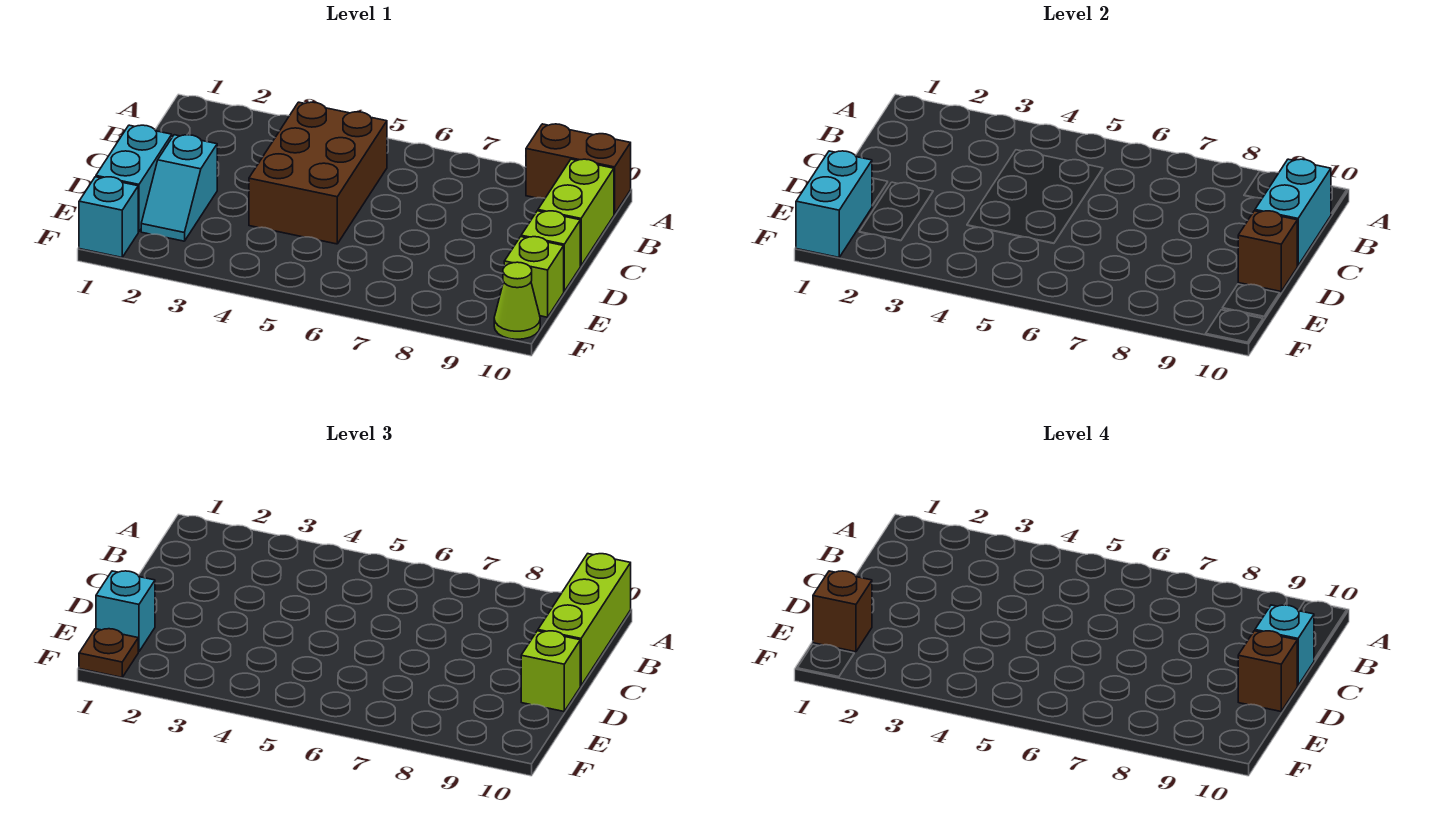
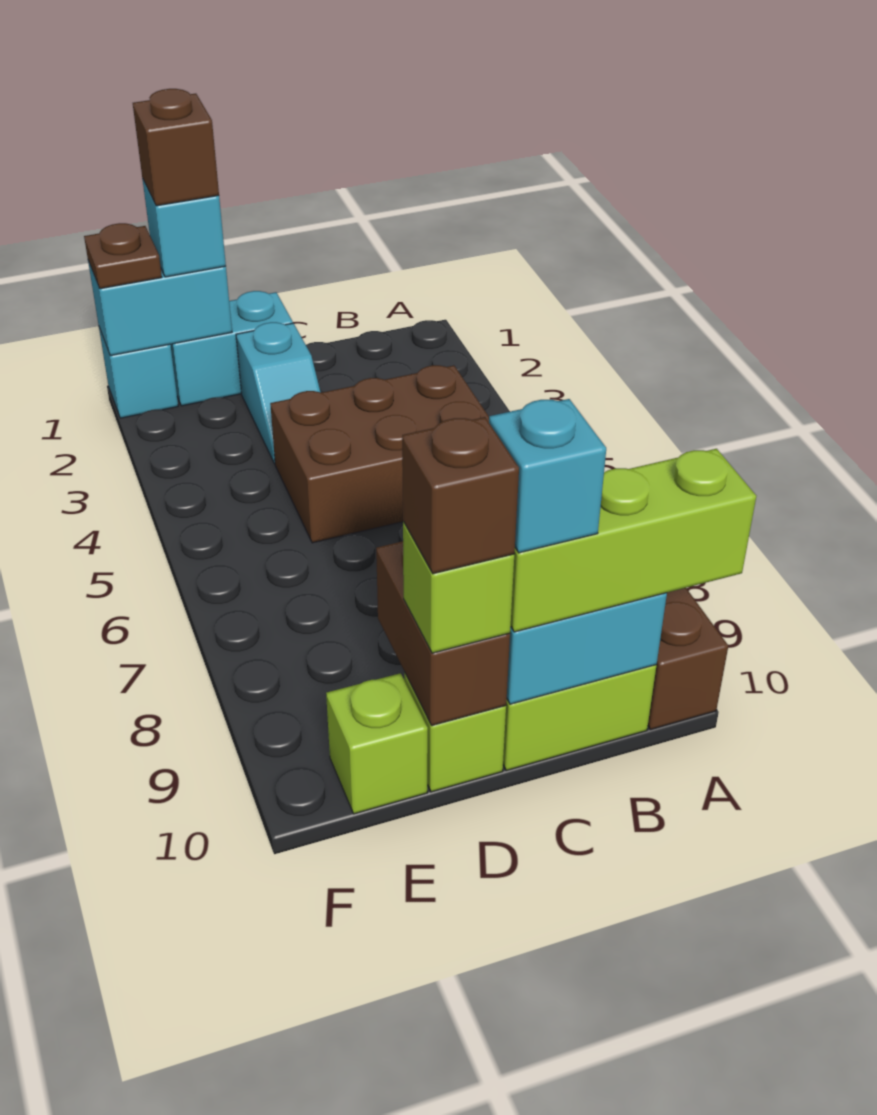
cyan 1x2 slope [141,135,217,241] -> cyan 1x2 slope turned to [236,322,320,464]
brown 1x1 brick [1238,211,1297,291] -> brown 1x2 brick [376,541,510,726]
lime 1x1 cone [494,262,540,339] -> none

